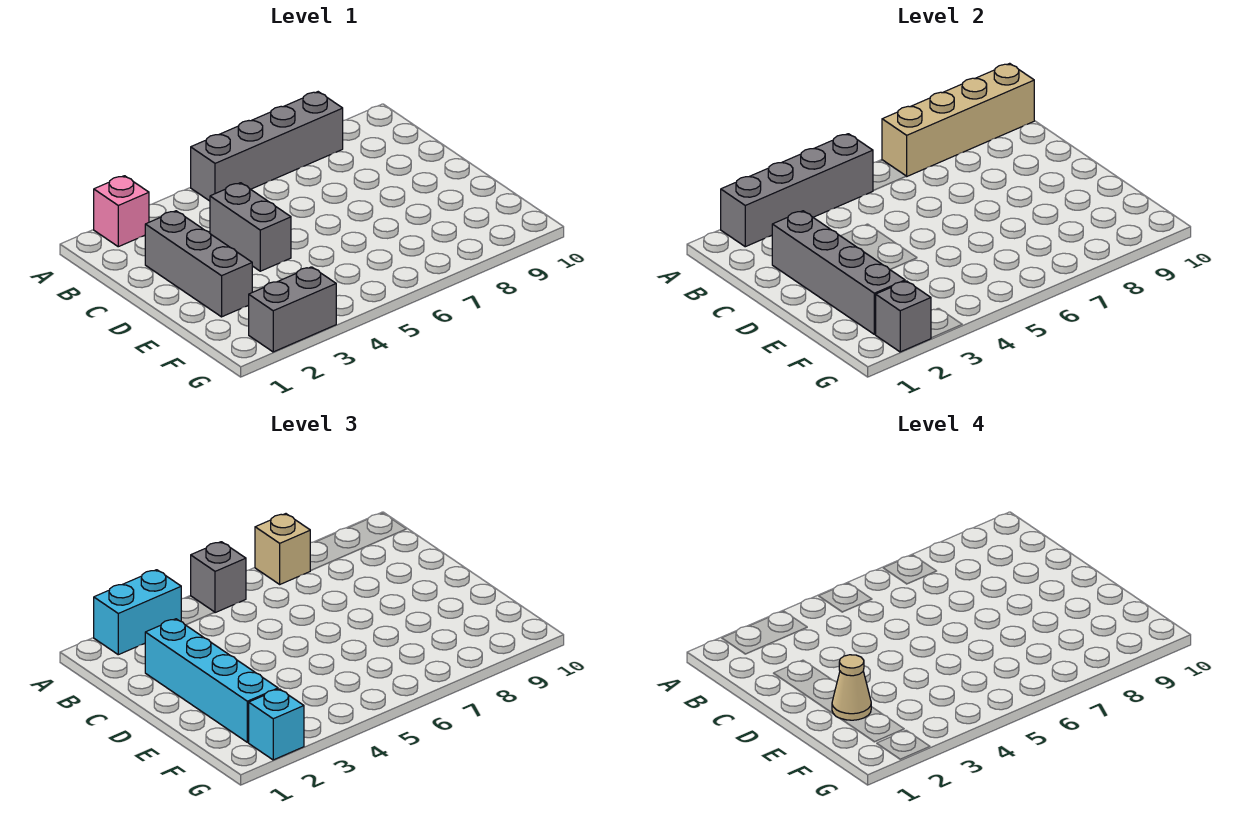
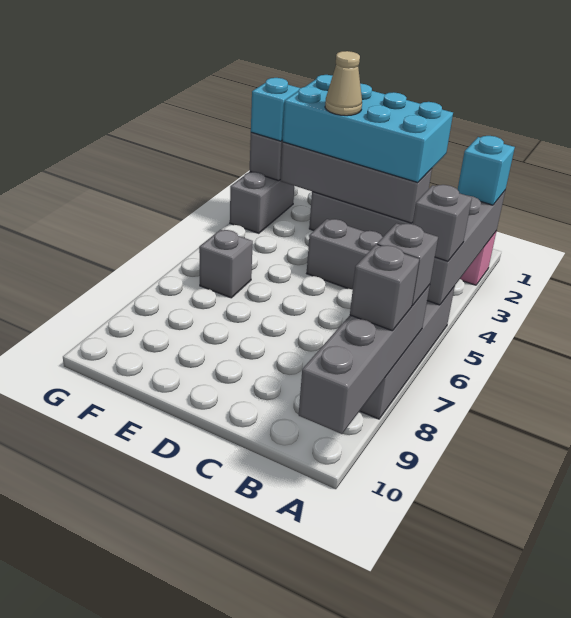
cyan 1x2 brick [94,570,181,655] -> cyan 1x1 brick [458,136,515,205]
tan 1x4 brick [882,63,1034,176] -> grey 1x4 brick [299,285,430,434]
tan 1x1 brick [255,514,310,584] -> grey 1x1 brick [377,223,438,306]
none -> grey 1x1 brick [350,245,419,331]
cyan 1x4 brick [145,619,278,742] -> cyan 2x4 brick [282,75,453,183]
none -> grey 1x1 brick [199,230,253,298]

